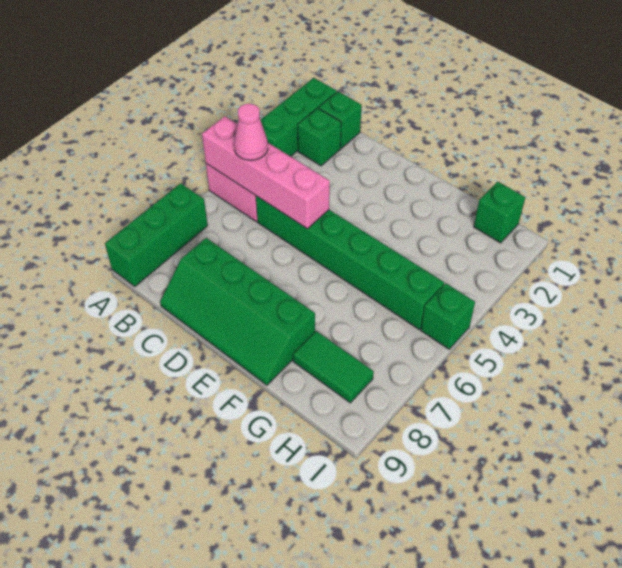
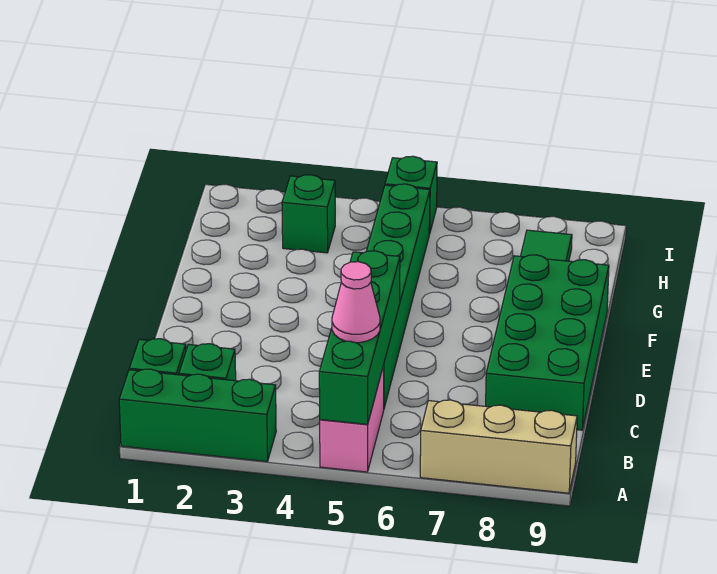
pink 1x4 brick [202,116,330,229] -> green 1x4 brick [319,251,400,424]
green 1x3 brick [105,183,208,286] -> tan 1x3 brick [420,400,577,493]
green 2x4 slope [160,238,315,385] -> green 2x4 brick [486,255,609,430]
green 1x1 brick [474,182,525,243] -> green 1x1 brick moved to [282,175,335,253]

